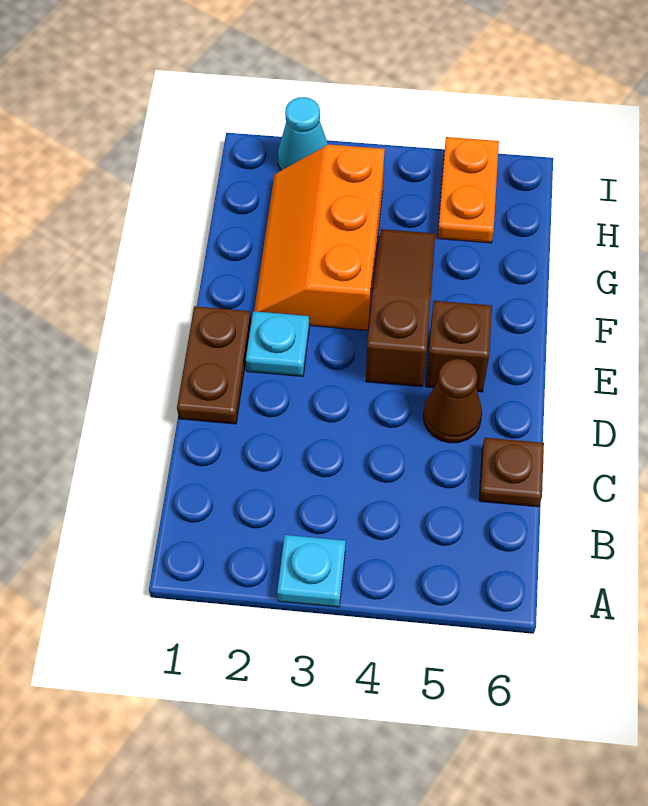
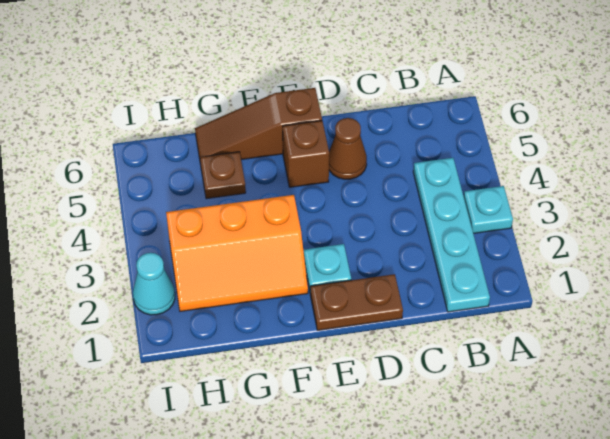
none -> cyan 1x4 plate [413,158,490,312]
brown 1x1 plate [479,438,544,507] -> brown 1x1 plate moved to [200,152,246,199]
brown 1x3 slope [366,229,435,387] -> brown 1x3 slope moved to [195,88,322,164]
orange 1x2 plate [438,137,499,243] -> none

